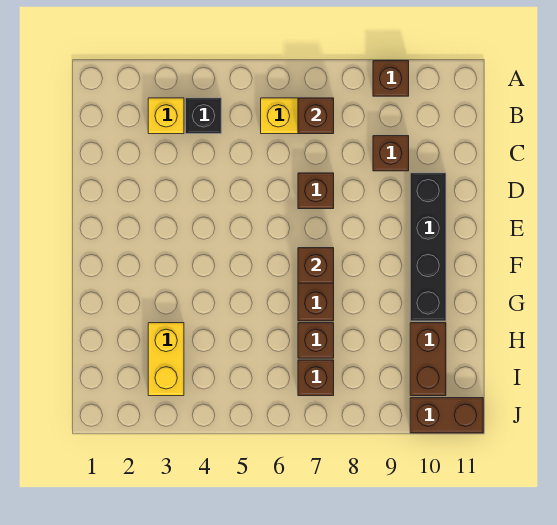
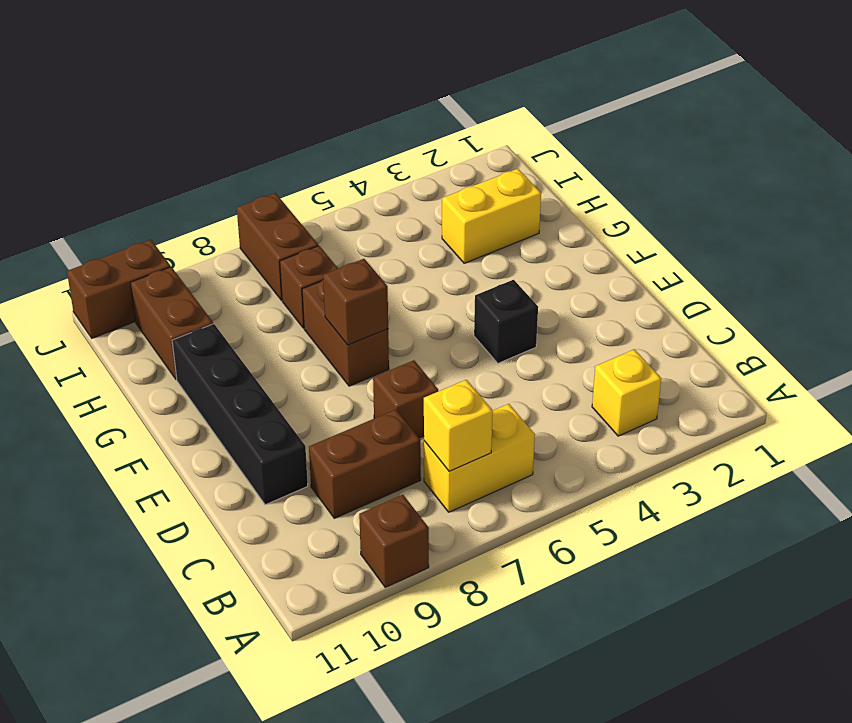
black 1x1 brick [186,98,221,134] -> black 1x1 brick moved to [474,280,538,363]
brown 1x1 brick [298,98,334,134] -> yellow 1x1 brick [424,380,493,471]
brown 1x1 brick [373,136,409,171] -> brown 1x2 brick [309,410,421,518]
yellow 1x2 brick [148,323,184,396] -> yellow 1x2 brick turned to [442,169,541,263]
brown 1x1 brick [298,360,334,396] -> brown 1x2 brick [237,193,318,300]

